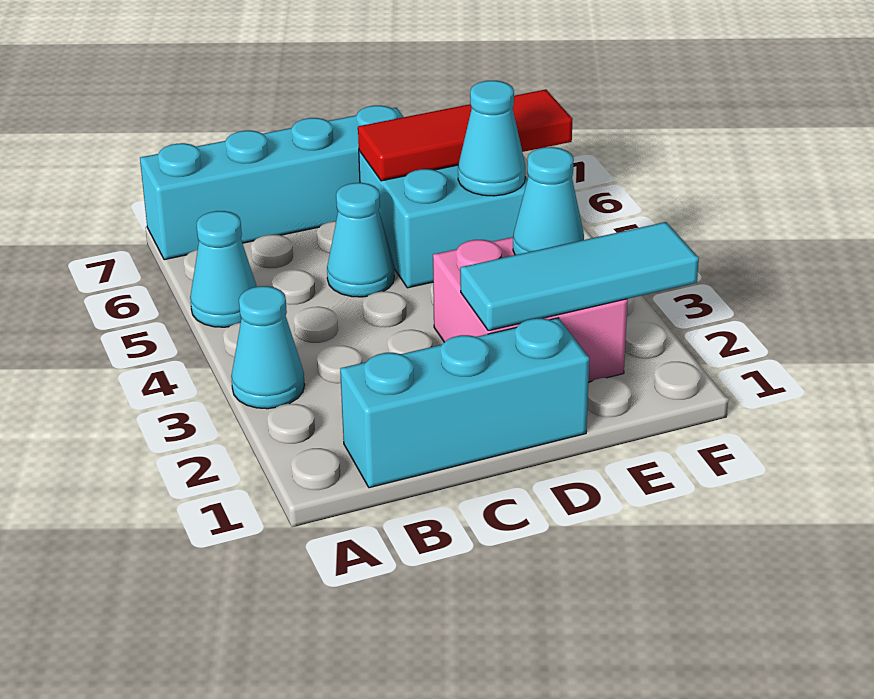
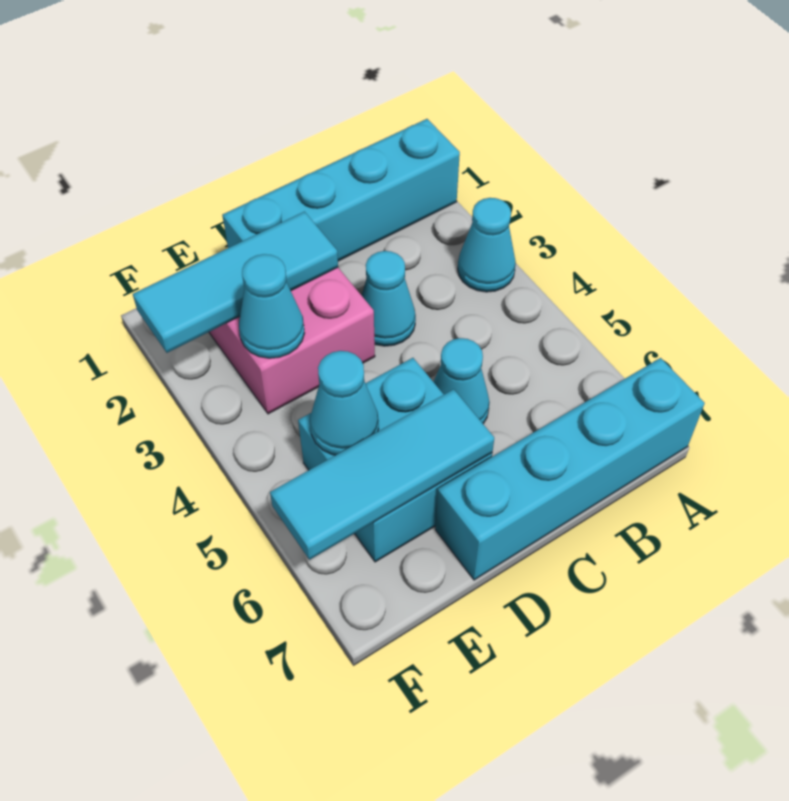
cyan 1x1 cone [190,211,257,327] -> cyan 1x1 cone moved to [362,251,416,346]
cyan 1x3 brick [340,318,589,488] -> cyan 1x4 brick [222,119,460,261]
red 1x3 tile [358,89,572,181] -> cyan 1x3 tile [270,389,494,560]

